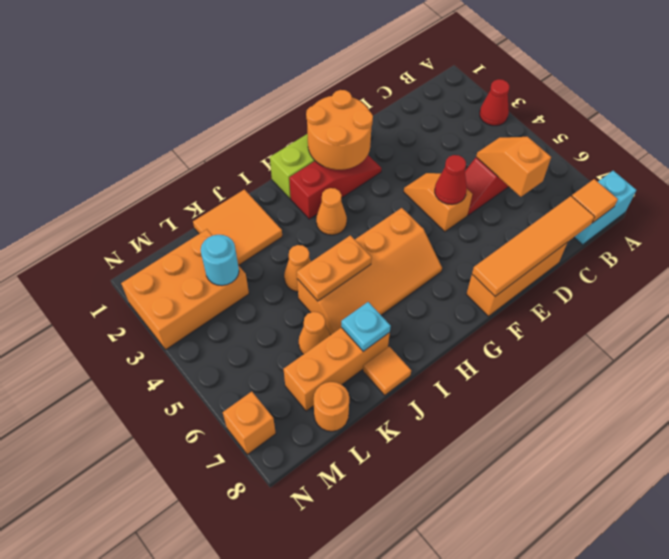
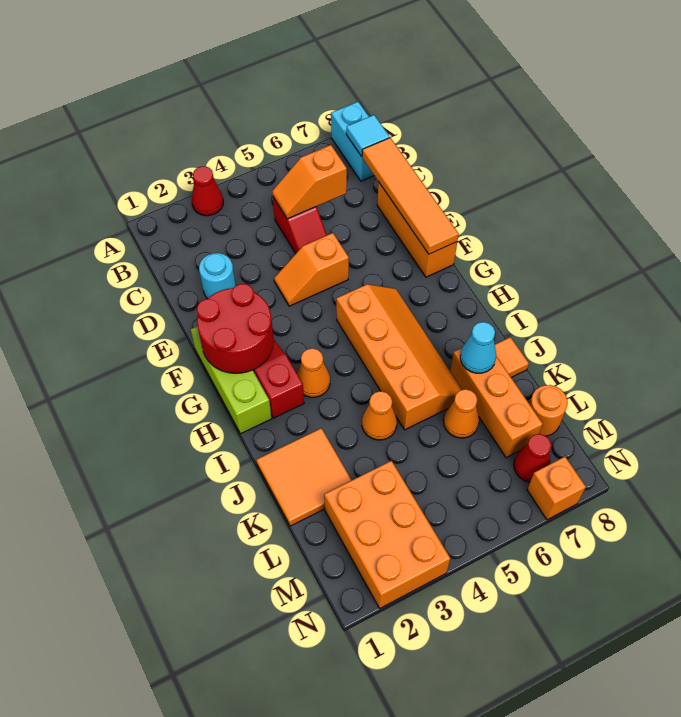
orange 1x1 tile [572,179,618,223] -> cyan 1x1 tile [346,115,390,157]
red 1x1 cone [435,155,467,205] -> red 1x1 cone moved to [514,434,551,482]
orange 2x2 round brick [306,90,373,170] -> red 2x2 round brick [197,284,274,373]
orange 1x2 plate [297,235,372,301] -> none
cyan 1x1 plate [341,302,391,351] -> cyan 1x1 cone [460,322,496,373]
cyan 1x1 round brick [201,235,239,286] -> cyan 1x1 round brick moved to [199,253,236,299]

